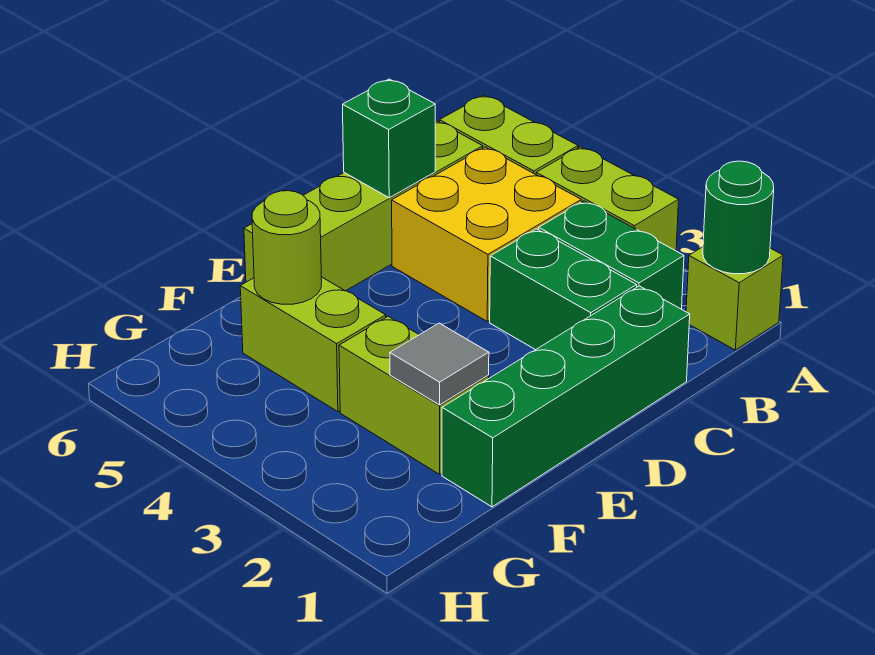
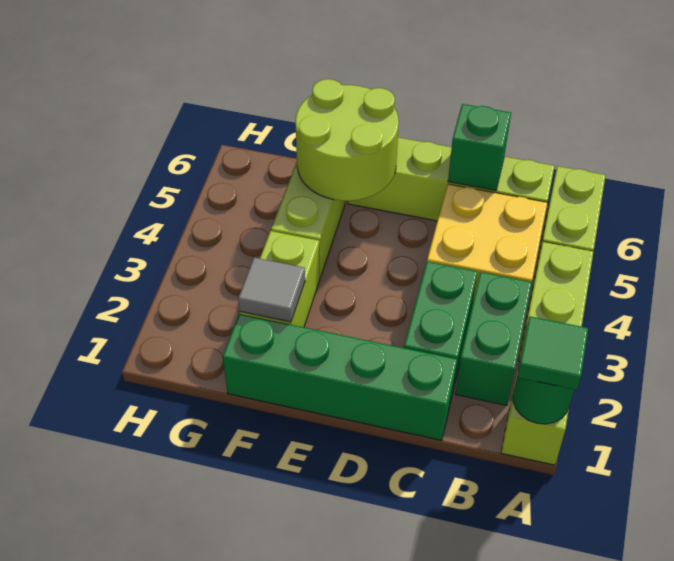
none -> green 1x1 tile [517,316,588,390]
lime 1x1 round brick [252,191,322,304] -> lime 2x2 round brick [295,79,399,201]

